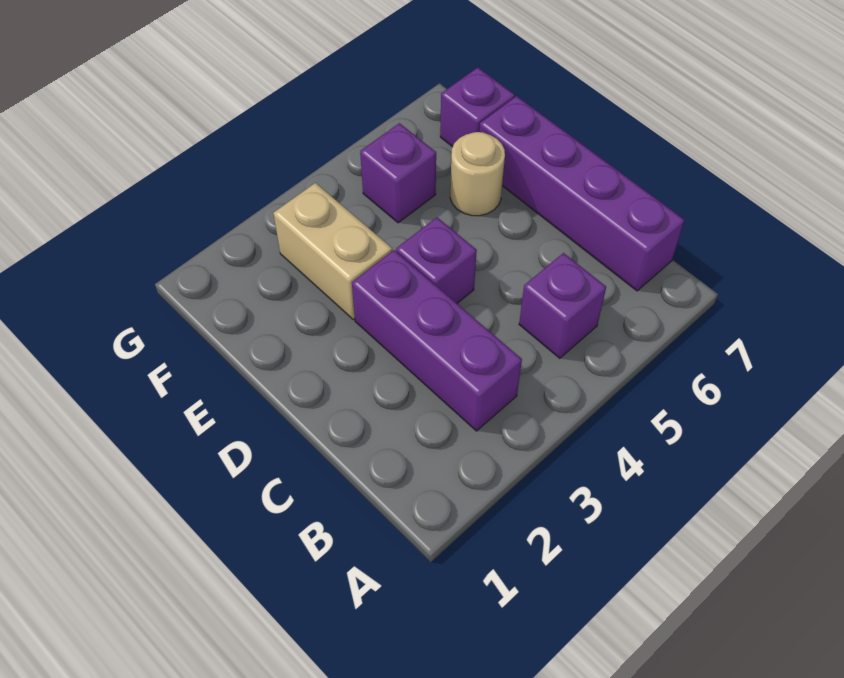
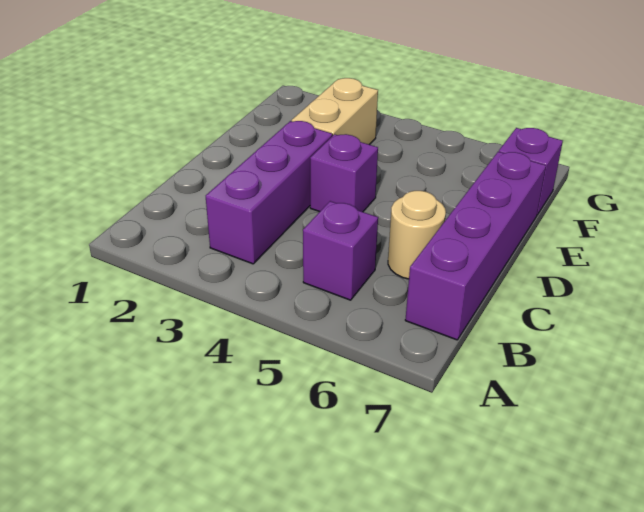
tan 1x1 round brick [450,132,505,216] -> tan 1x1 round brick moved to [388,191,446,279]
purple 1x1 brick [360,123,436,223] -> none

